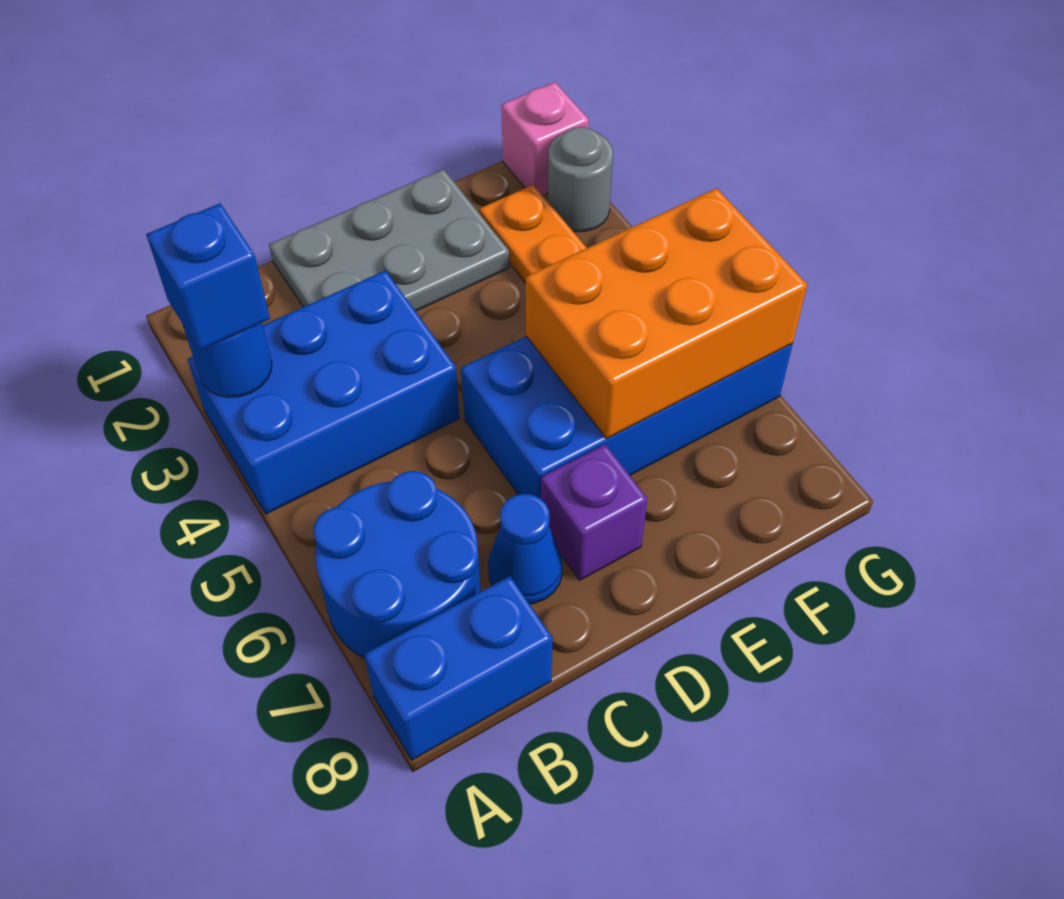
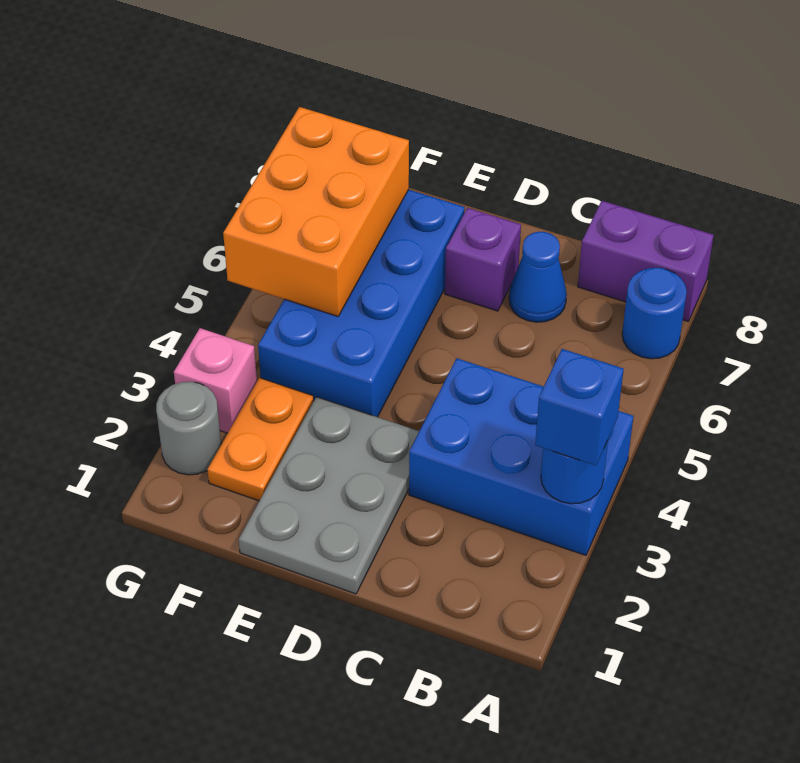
blue 2x2 round brick [313,471,481,658] -> blue 1x1 round brick [622,268,687,359]
blue 1x2 brick [364,576,552,760] -> purple 1x2 brick [578,201,714,321]
grey 2x3 plate [269,169,509,311] -> grey 2x3 plate turned to [239,397,419,594]
blue 2x4 brick [461,336,793,498] -> blue 2x4 brick turned to [258,190,465,417]
orange 2x3 brick [526,188,807,439] -> orange 2x3 brick turned to [223,107,409,316]
pink 1x1 brick [501,82,589,195] -> pink 1x1 brick moved to [174,328,257,433]

